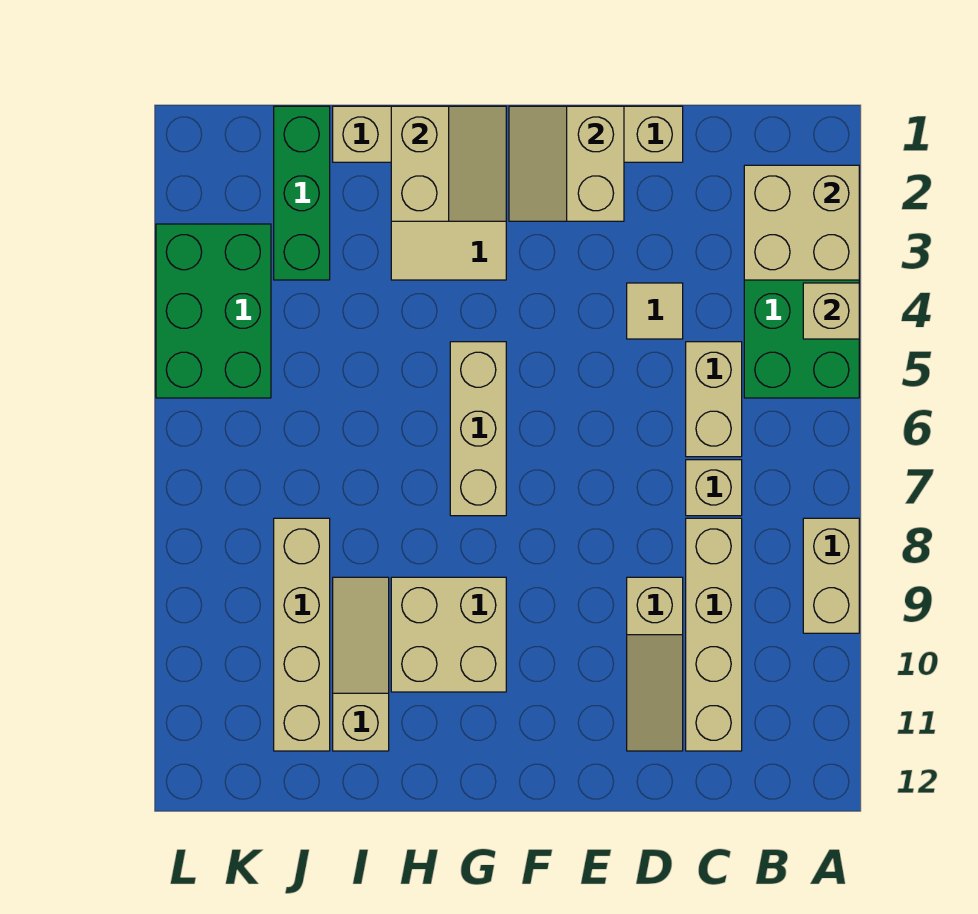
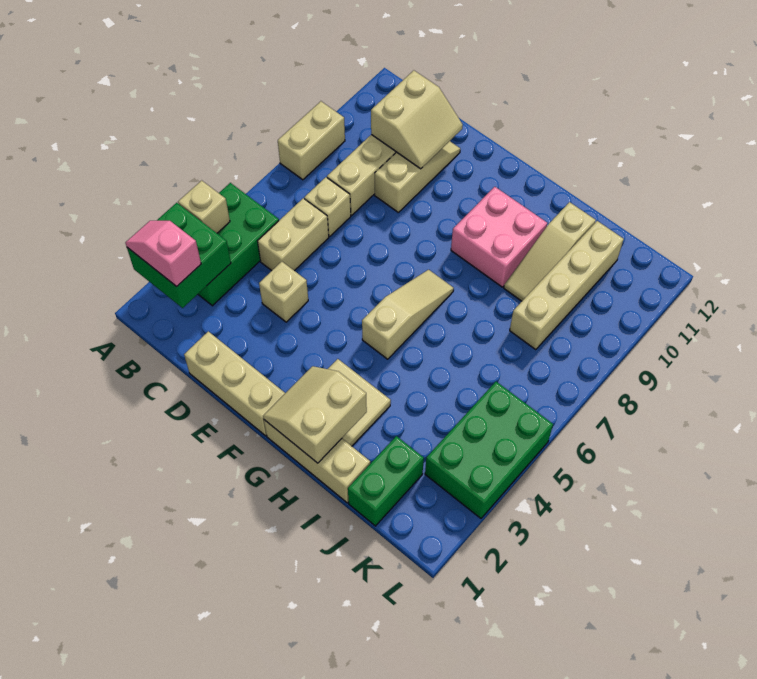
tan 2x2 brick [744,165,859,280] -> green 2x2 brick [127,203,231,308]
none -> pink 1x2 slope [126,221,201,286]
tan 1x1 tile [627,283,683,339] -> tan 1x1 brick [259,262,308,322]
tan 2x2 slope [509,106,624,221] -> tan 2x2 slope moved to [371,70,463,169]
tan 1x3 brick [450,342,506,516] -> tan 1x3 slope [362,270,454,359]
tan 2x2 brick [391,577,506,692] -> pink 2x2 brick [451,187,547,287]
green 1x3 brick [274,106,330,280] -> green 1x2 brick [348,436,424,526]

